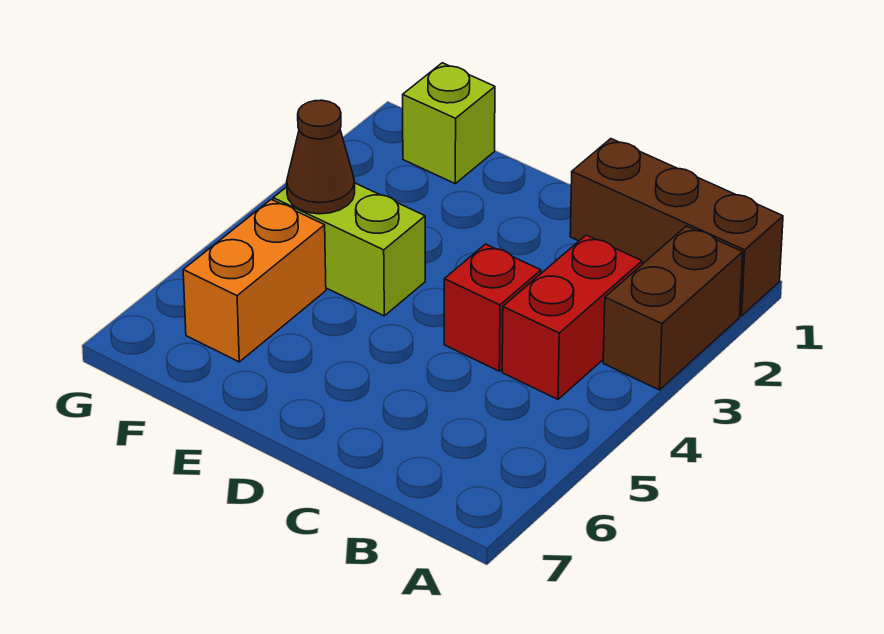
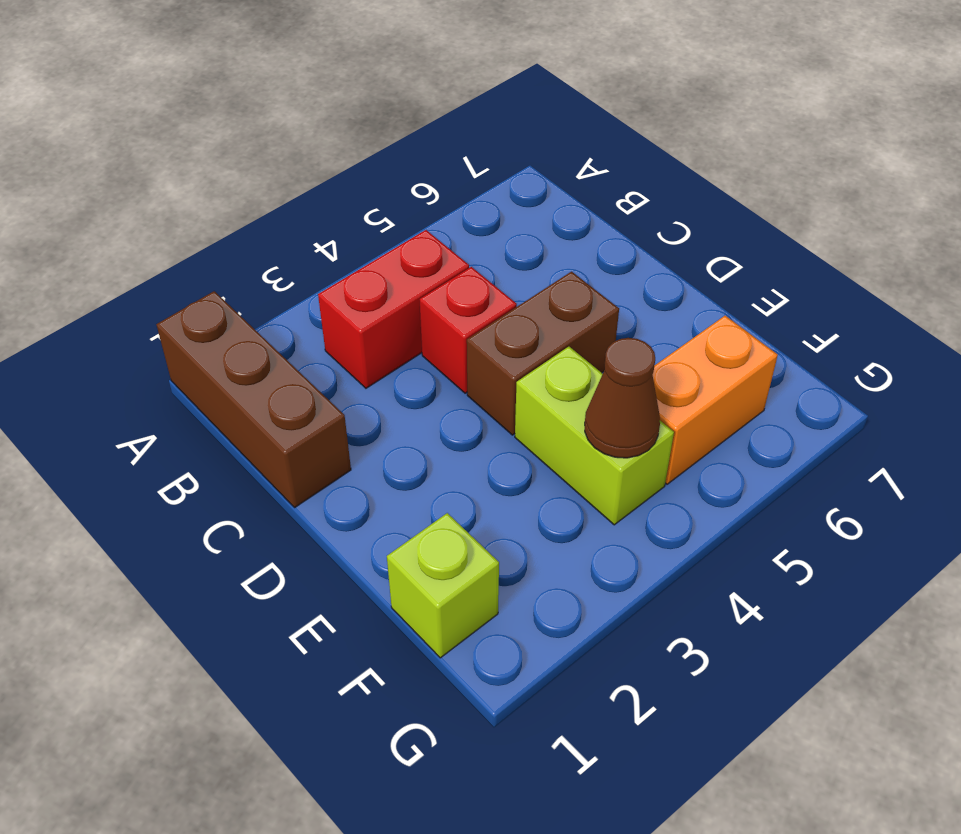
brown 1x2 brick [603,226,743,390] -> brown 1x2 brick moved to [467,272,619,435]

